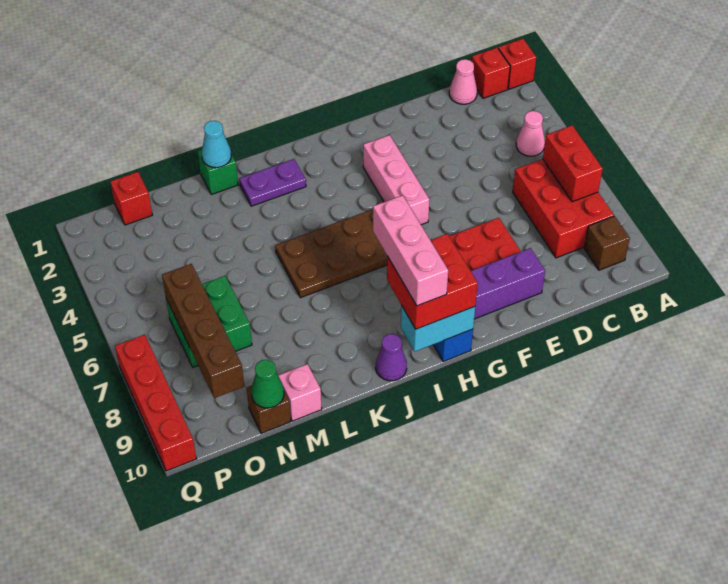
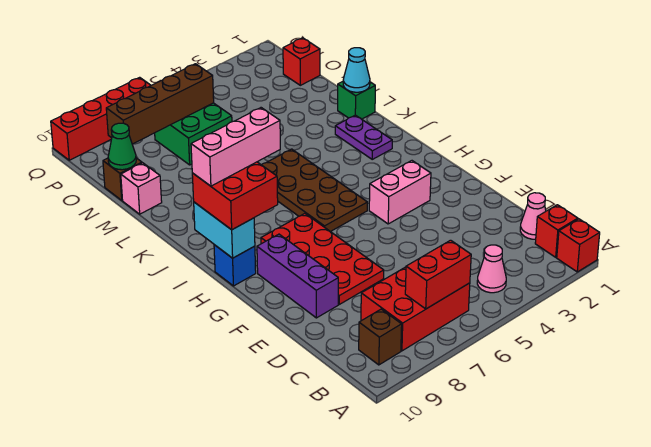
pink 1x3 brick [363,135,430,225] -> pink 1x2 brick [369,161,431,224]
purple 1x1 cone [376,334,407,381] -> none

